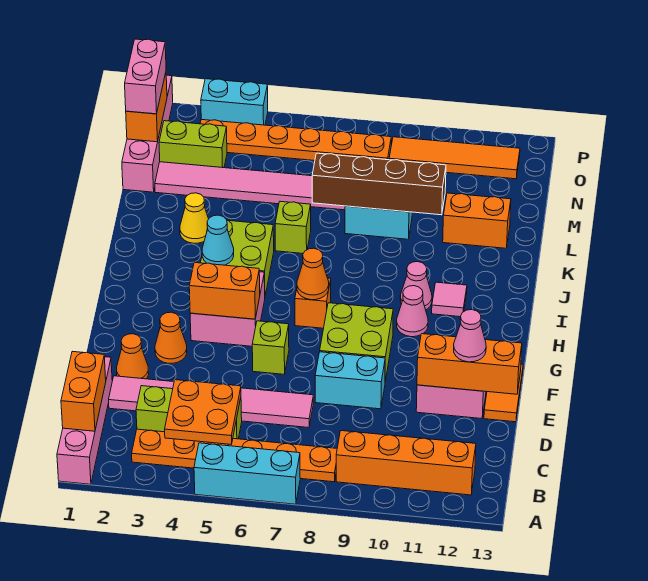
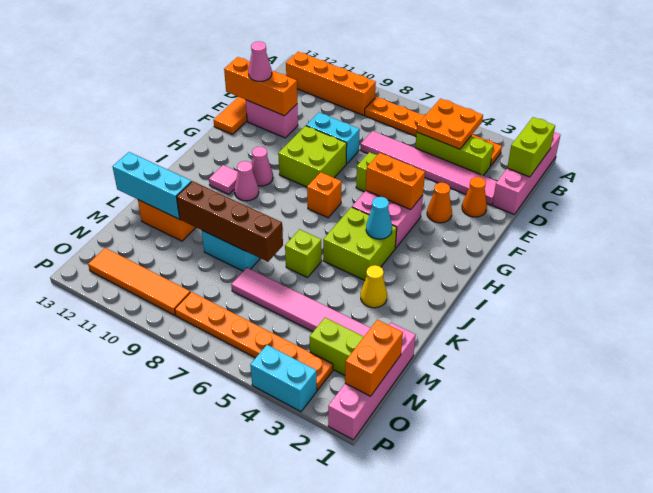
cyan 1x3 brick [194,443,300,504] -> cyan 1x3 brick moved to [113,152,192,219]
orange 1x2 brick [61,351,106,431] -> lime 1x2 brick [507,117,555,177]
orange 1x1 cone [297,248,329,300] -> none
pink 1x2 brick [125,39,166,114] -> none

